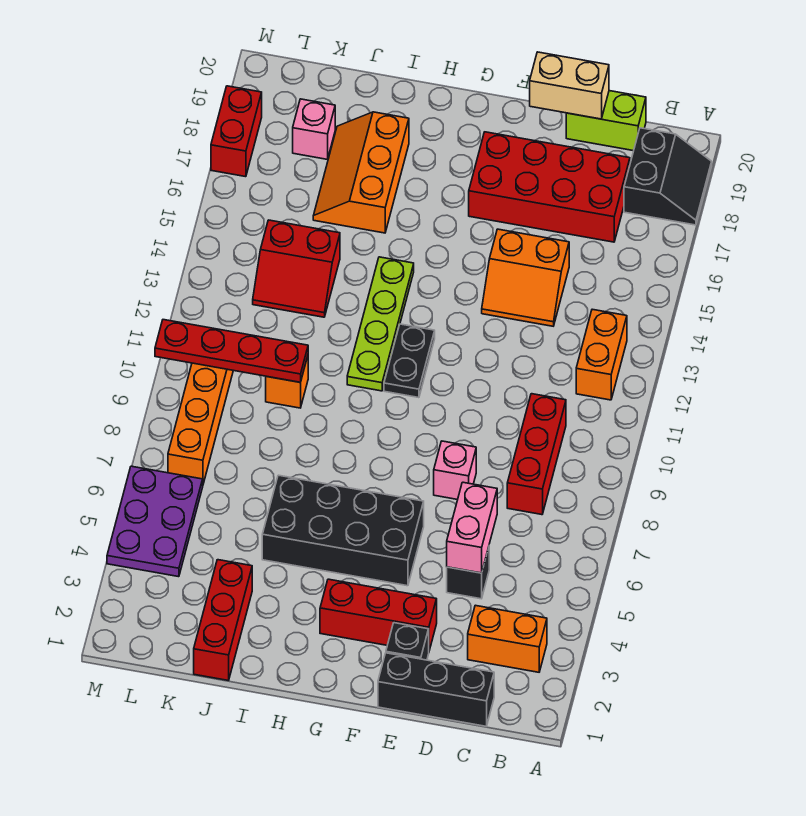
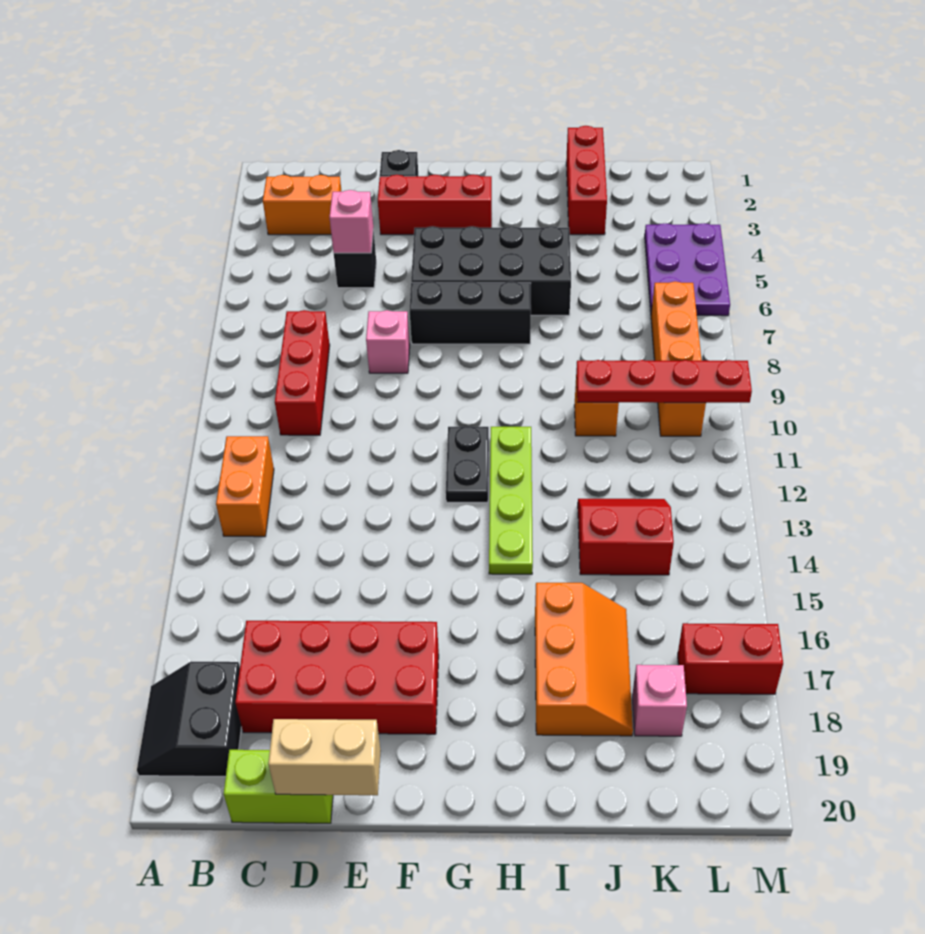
black 1x3 brick [378,653,494,726] -> black 1x3 brick moved to [410,281,531,344]
pink 1x2 brick [447,482,497,573] -> pink 1x1 brick [330,190,373,253]
orange 2x2 slope [482,229,569,326] -> none
red 1x2 brick [211,86,262,177] -> red 1x2 brick turned to [678,623,783,694]

